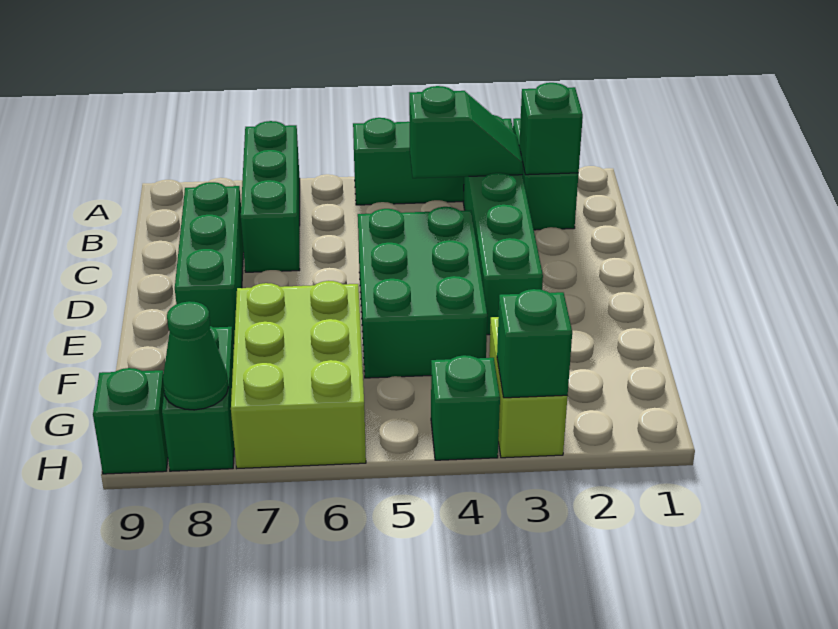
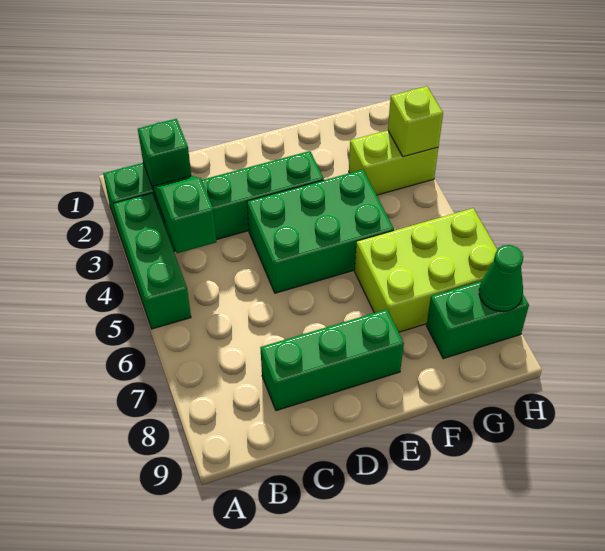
green 1x3 brick [241,121,300,272] -> none
green 1x1 brick [497,289,572,398] -> lime 1x1 brick [388,86,443,157]
green 1x1 brick [431,355,500,460] -> none
green 1x1 brick [93,368,168,474] -> none

